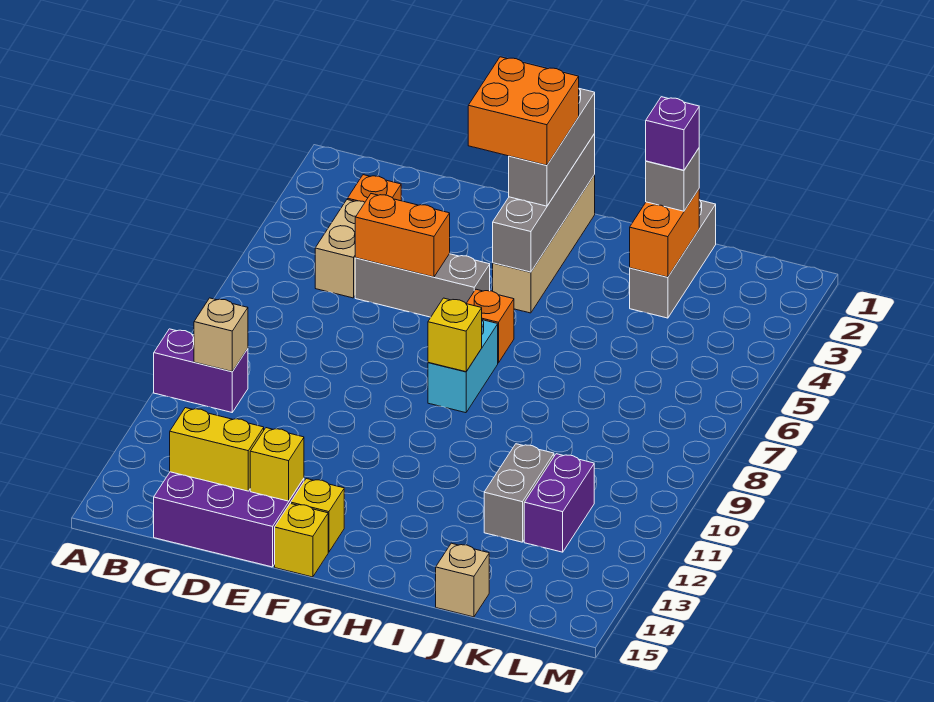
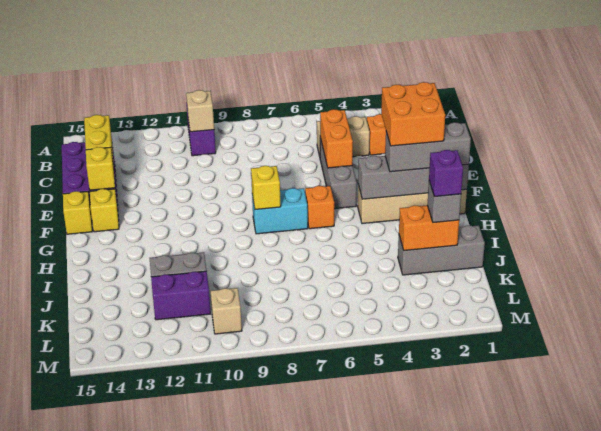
tan 1x1 brick [436,543,489,617] -> tan 1x1 brick moved to [211,288,242,334]

